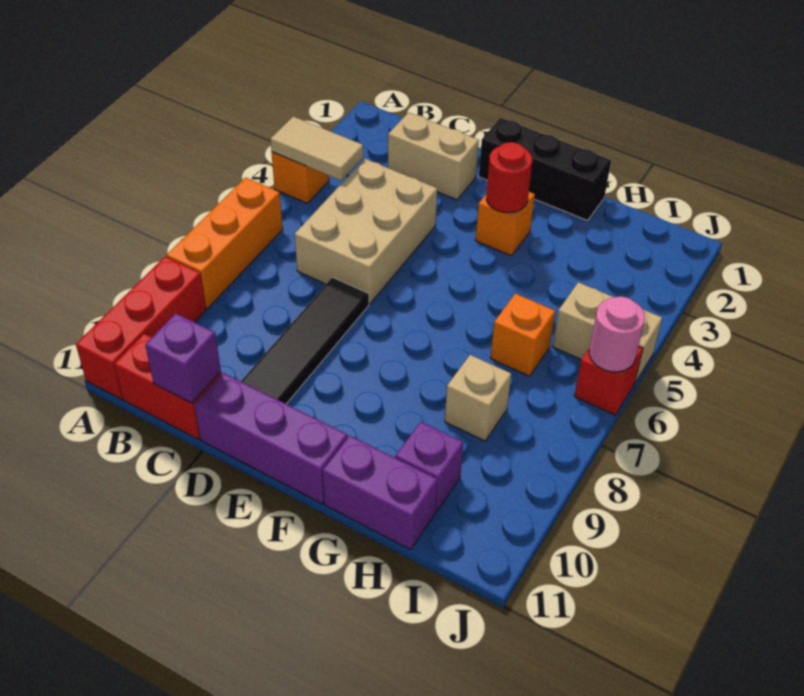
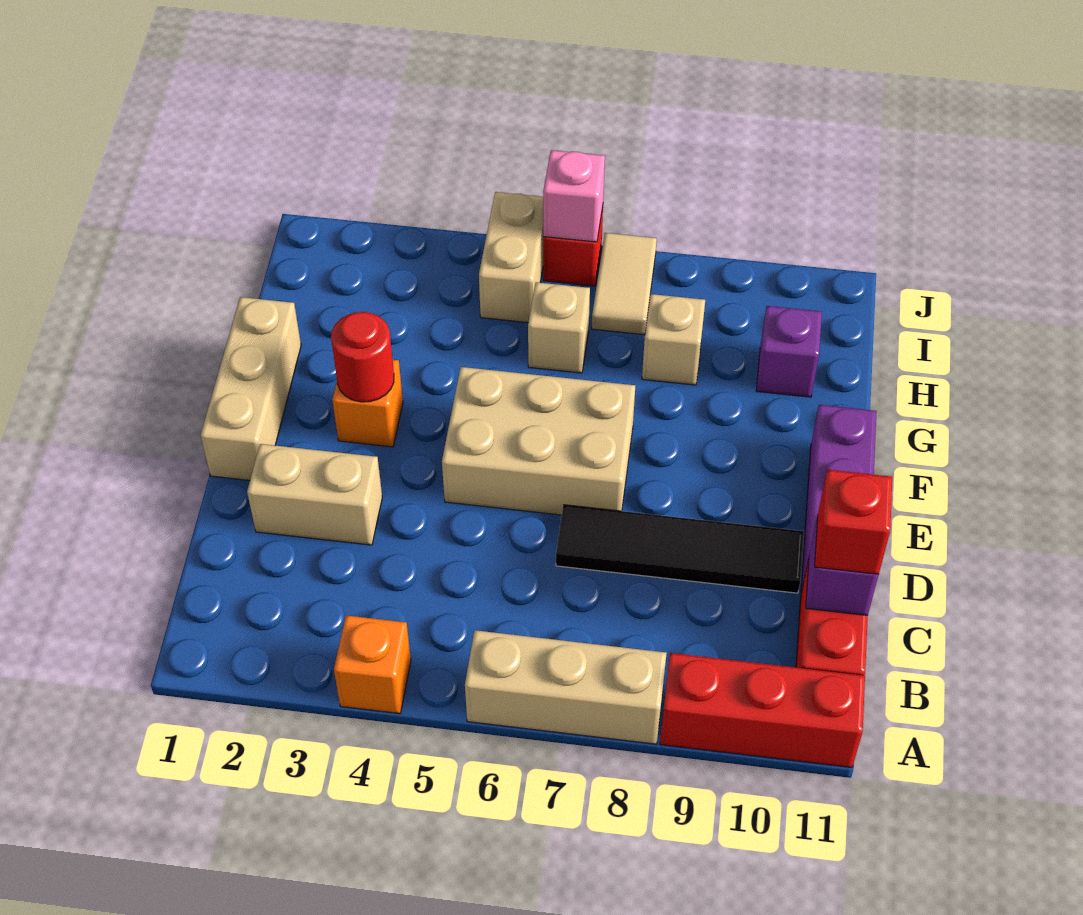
tan 1x2 tile [270,116,363,180] -> tan 1x2 tile moved to [592,233,657,335]
orange 1x3 brick [167,177,283,308] -> tan 1x3 brick [465,630,667,744]
tan 1x2 brick [388,112,479,200] -> tan 1x2 brick turned to [247,444,382,545]
tan 2x3 brick [295,159,437,304] -> tan 2x3 brick moved to [442,367,635,515]
none -> red 1x1 brick [815,470,892,574]
black 1x3 brick [479,118,611,220] -> tan 1x3 brick [201,297,301,480]
purple 1x2 brick [323,436,438,550] -> none
orange 1x1 brick [490,293,555,376] -> tan 1x1 brick [528,282,590,373]
pink 1x1 round brick [589,296,645,372] -> pink 1x1 brick [543,150,605,242]

